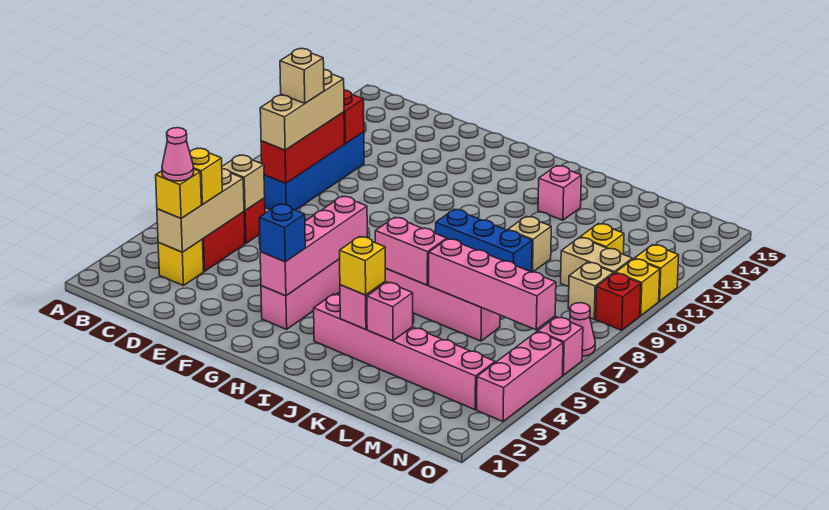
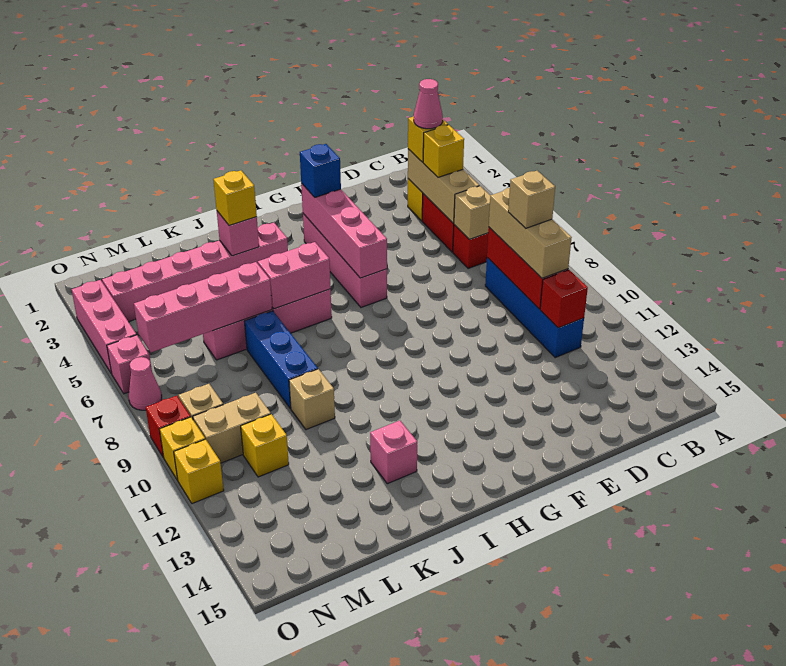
blue 1x3 brick [435,209,532,272] -> blue 1x3 brick turned to [244,311,318,409]
pink 1x1 brick [367,282,413,341] -> none

